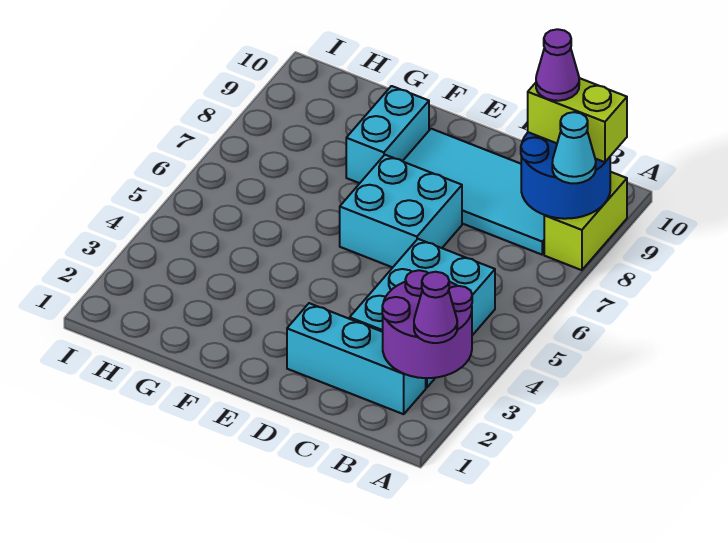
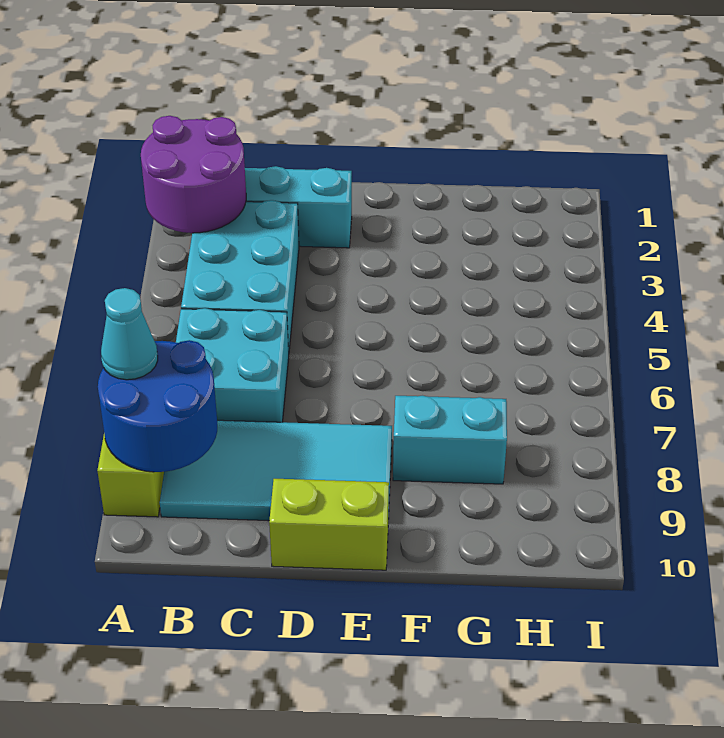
purple 1x1 cone [414,272,457,343] -> none
lime 1x2 brick [528,78,627,162] -> lime 1x2 brick moved to [269,479,389,570]
purple 1x1 cone [536,29,579,101] -> none
cyan 2x2 brick [340,155,462,267] -> cyan 2x2 brick moved to [176,308,289,422]
cyan 1x2 brick [346,86,429,183] -> cyan 1x2 brick turned to [393,396,507,484]

